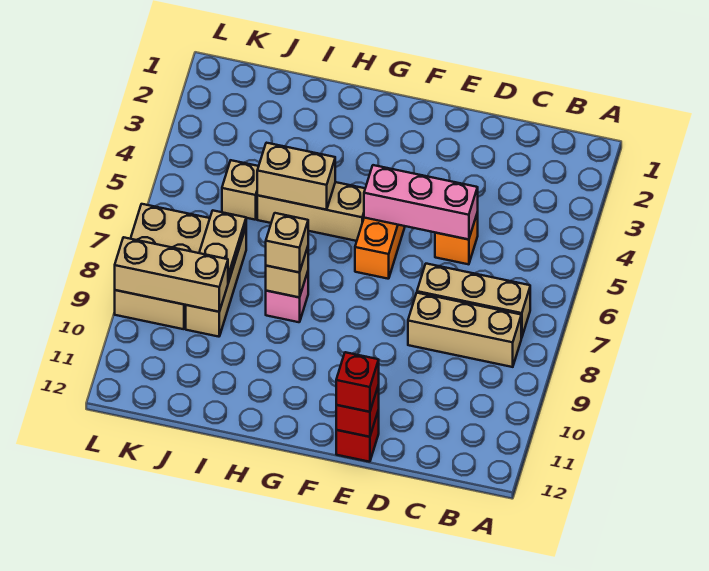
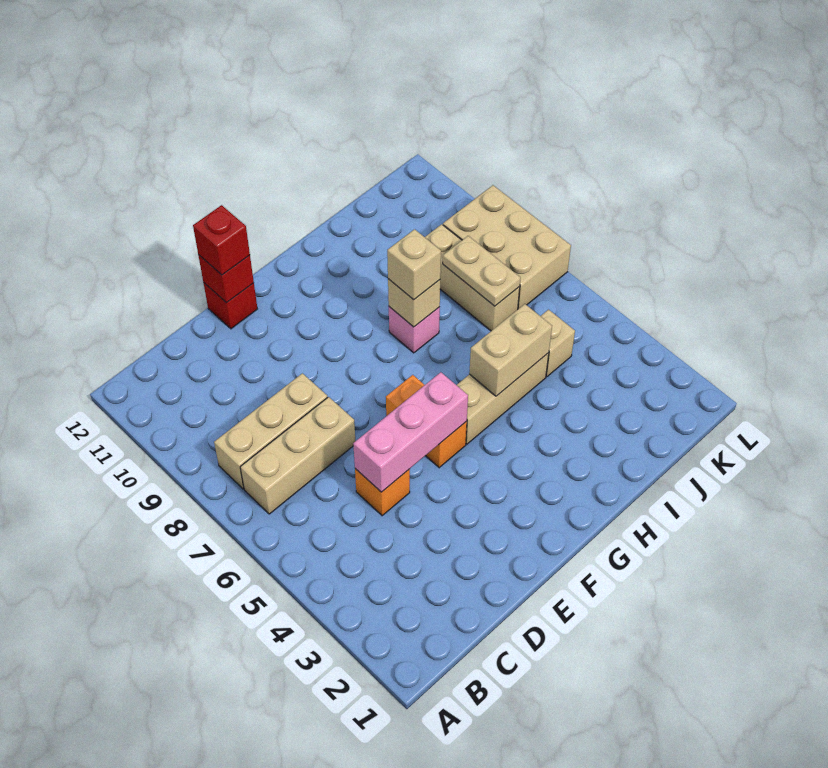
tan 1x3 brick [115,237,228,312] -> none

